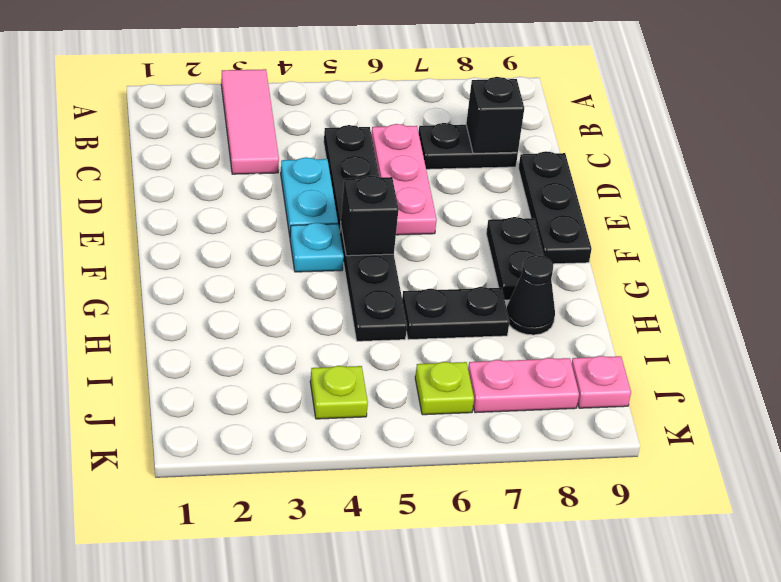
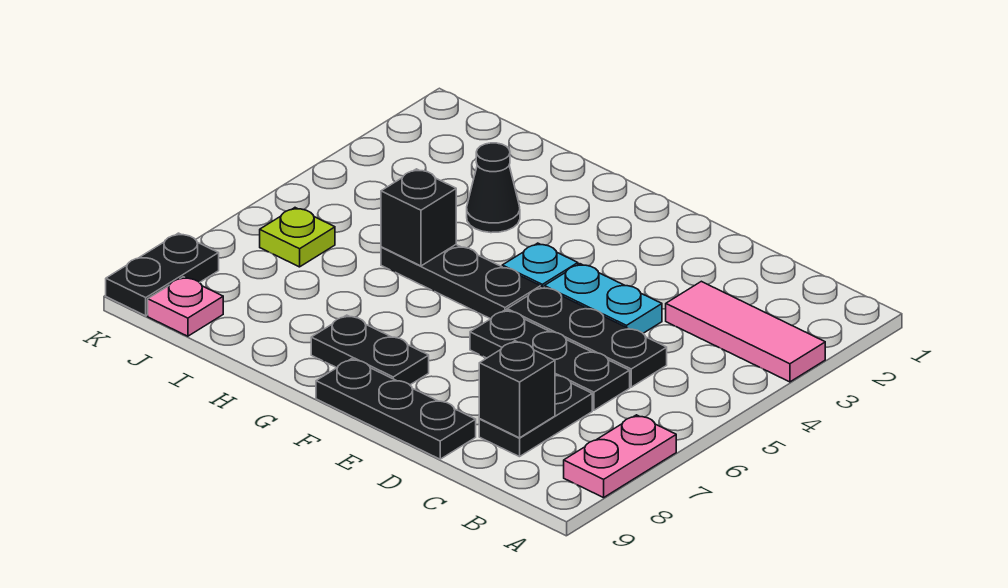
pink 1x3 plate [371,124,437,235] -> black 1x3 plate [470,310,630,410]
black 1x1 brick [340,175,398,256] -> black 1x1 brick moved to [381,169,456,266]
black 1x2 plate [402,287,509,340] -> black 1x2 plate moved to [106,233,219,316]
black 1x1 cone [507,255,555,335] -> black 1x1 cone moved to [467,143,520,233]
lime 1x1 plate [310,366,368,419] -> none
pink 1x2 plate [468,358,579,413] -> pink 1x2 plate moved to [564,415,676,498]

